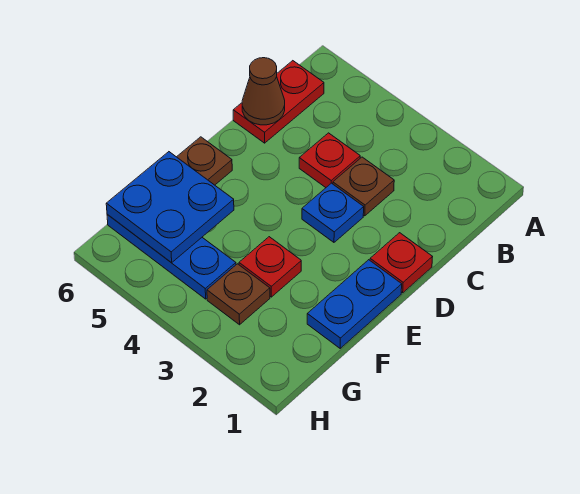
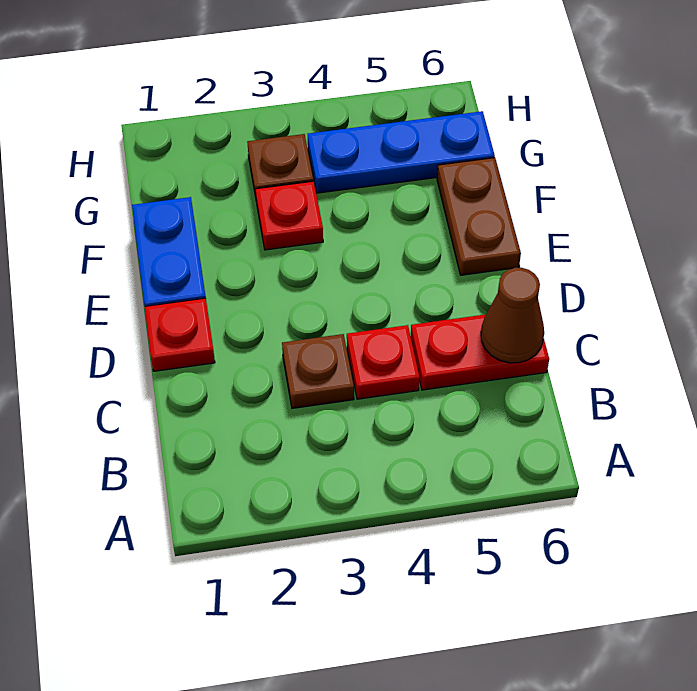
red 1x2 plate [233,61,324,143] -> red 1x2 plate turned to [411,314,549,390]
blue 1x1 plate [302,183,364,242] -> none
blue 2x2 plate [106,152,234,263] -> none

